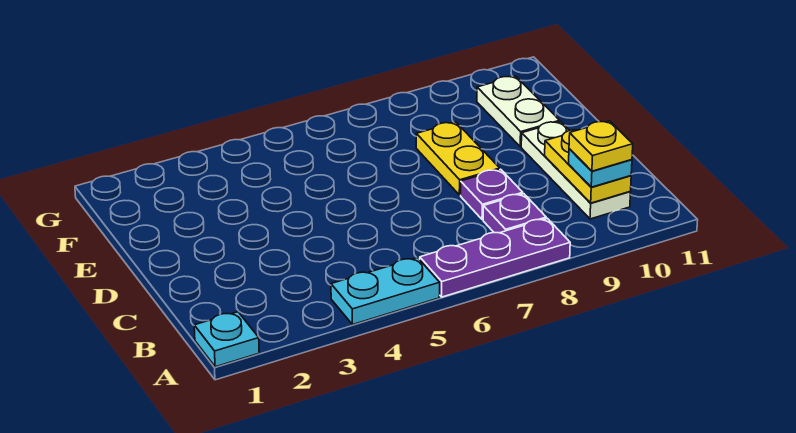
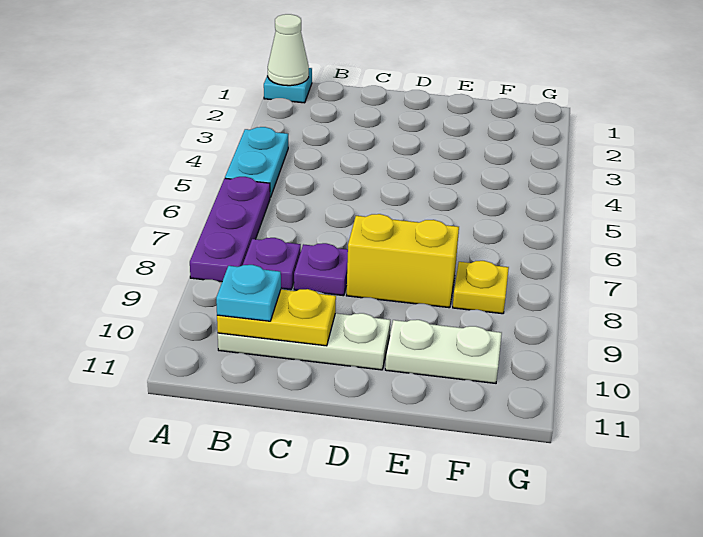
none -> white 1x1 cone [268,14,309,86]
yellow 1x1 plate [569,121,633,171] -> yellow 1x1 plate moved to [453,261,509,314]
yellow 1x2 plate [416,122,500,195] -> yellow 1x2 brick [346,214,459,308]

